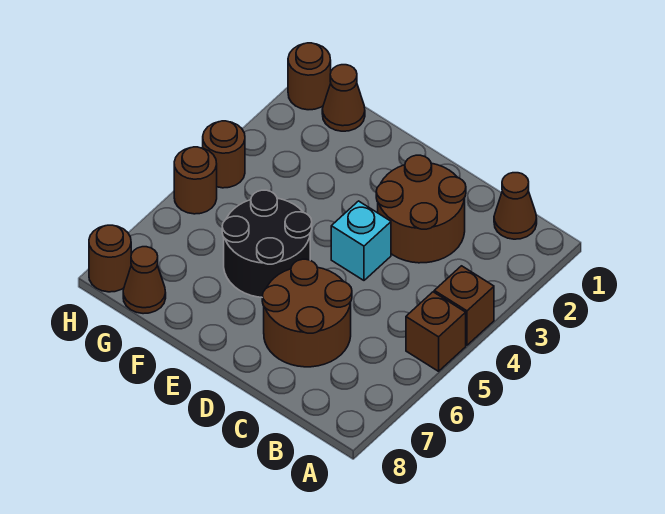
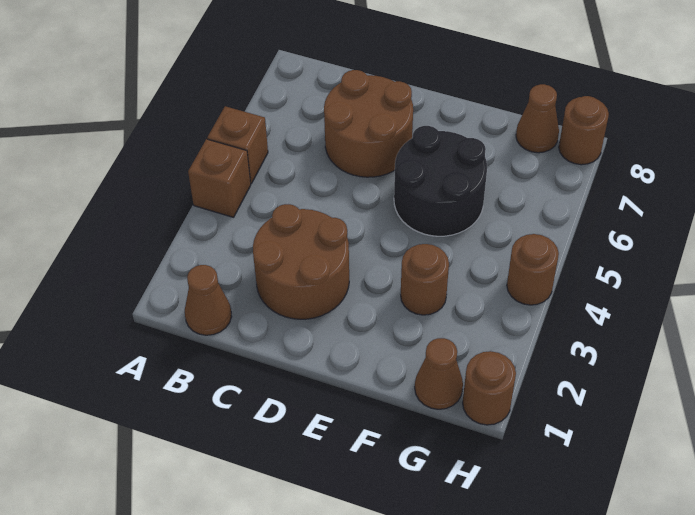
cyan 1x1 brick [331,201,391,280] -> none
brown 1x1 round brick [174,147,217,214] -> brown 1x1 round brick moved to [401,244,449,315]

